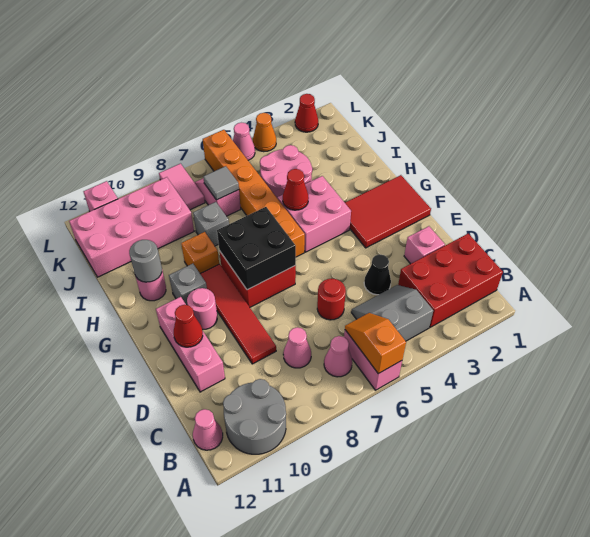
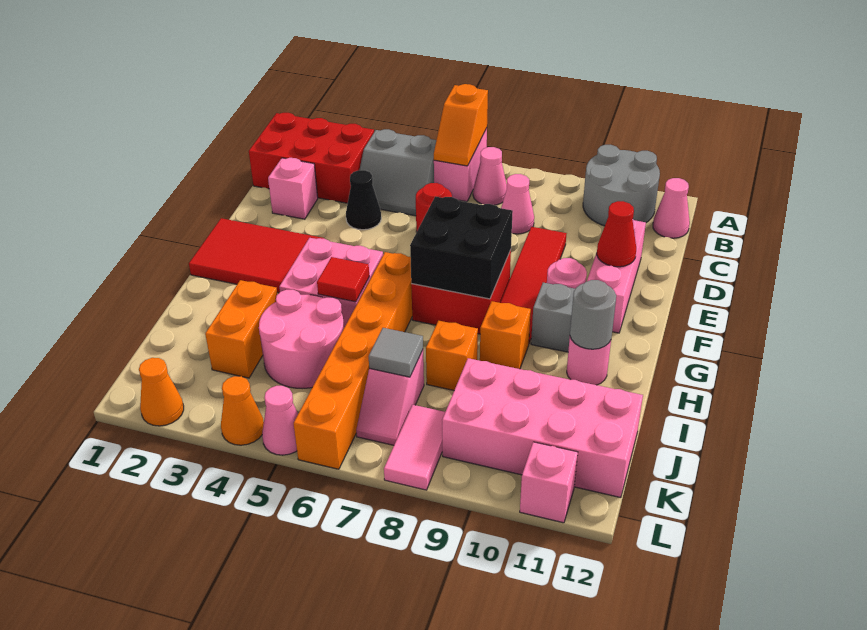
red 1x1 cone [283,169,309,210] -> red 1x1 tile [317,257,369,302]
none -> orange 1x2 brick [205,280,278,378]
grey 1x1 brick [193,202,229,246] -> orange 1x1 brick [426,321,478,390]
red 1x1 cone [295,94,318,132] -> orange 1x1 cone [139,358,184,426]

